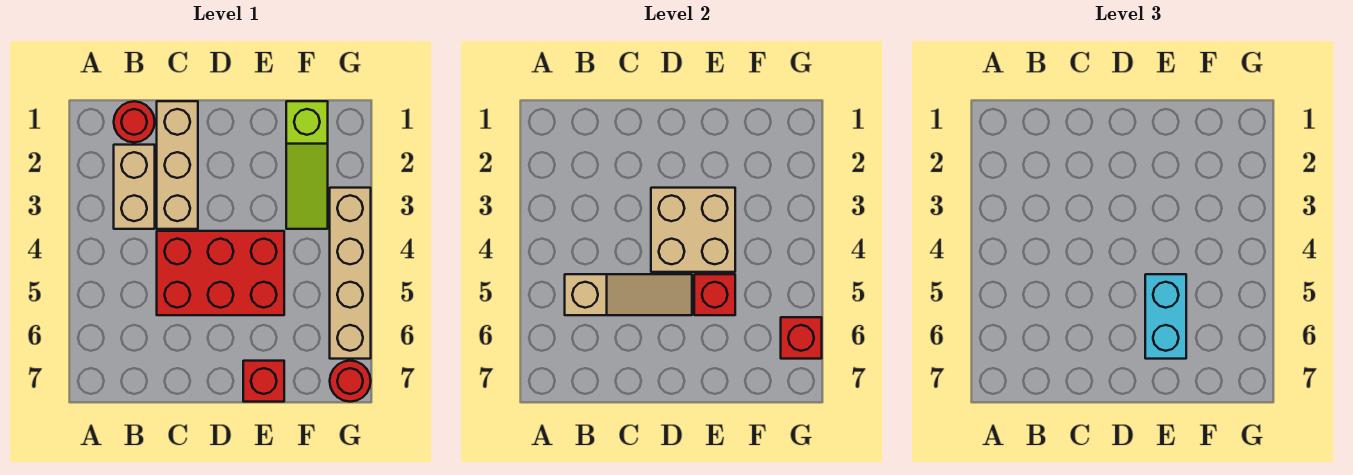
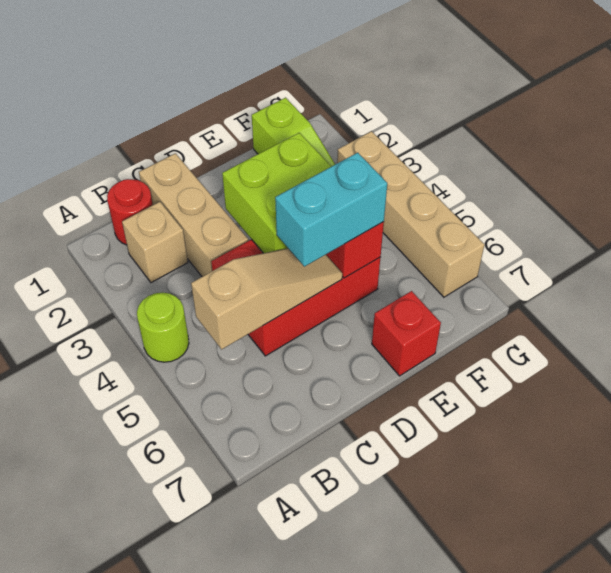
none -> lime 1x1 round brick [137,292,189,362]
tan 1x2 brick [114,145,155,229] -> tan 1x1 brick [122,202,188,283]
tan 2x2 brick [651,188,735,272] -> lime 2x2 brick [222,133,331,253]
cyan 1x2 brick [1145,274,1186,359] -> cyan 1x2 brick turned to [275,153,387,267]
red 1x1 brick [781,317,822,359] -> none
red 1x1 round brick [330,361,371,402] -> none

